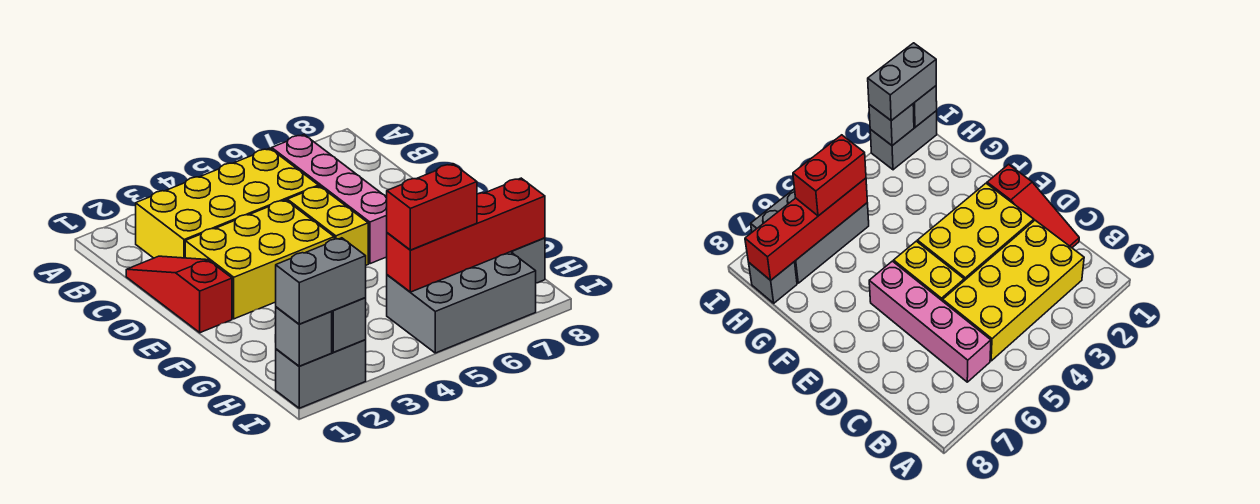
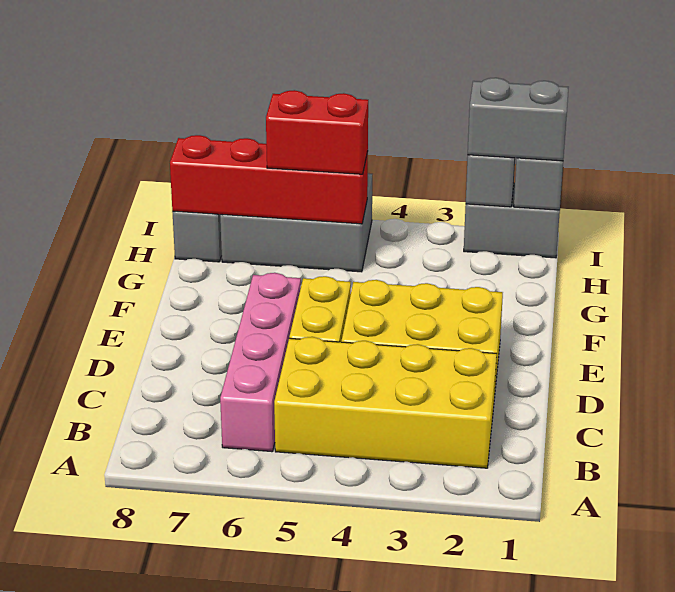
red 1x3 slope [126,256,232,333] -> none

